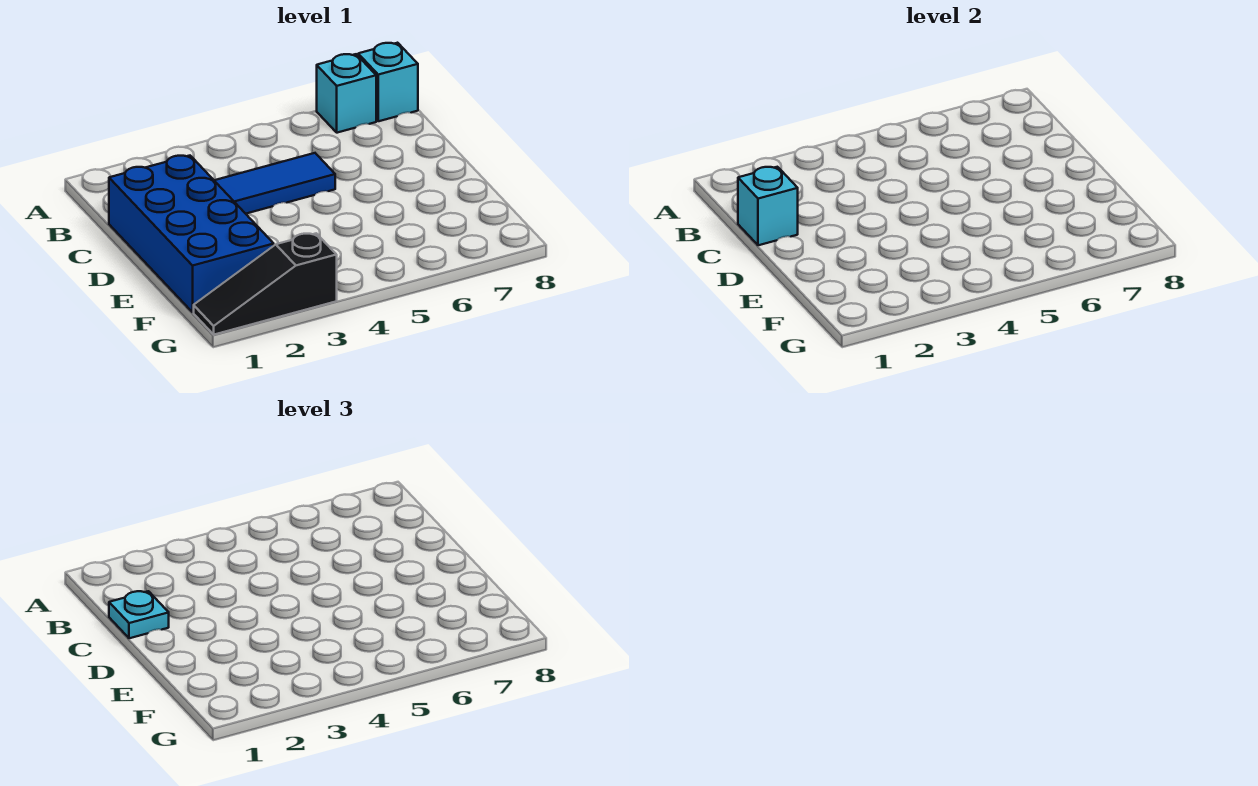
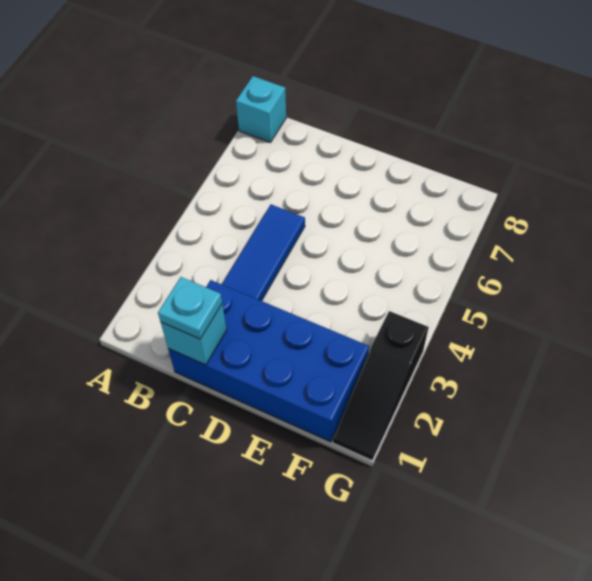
cyan 1x1 brick [317,54,376,133] -> none

